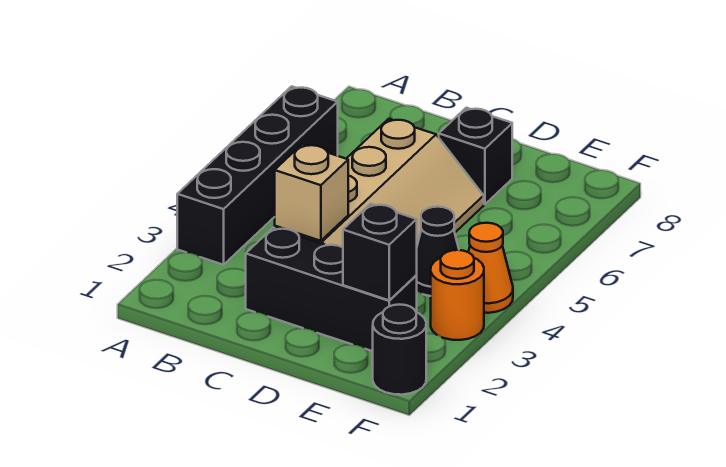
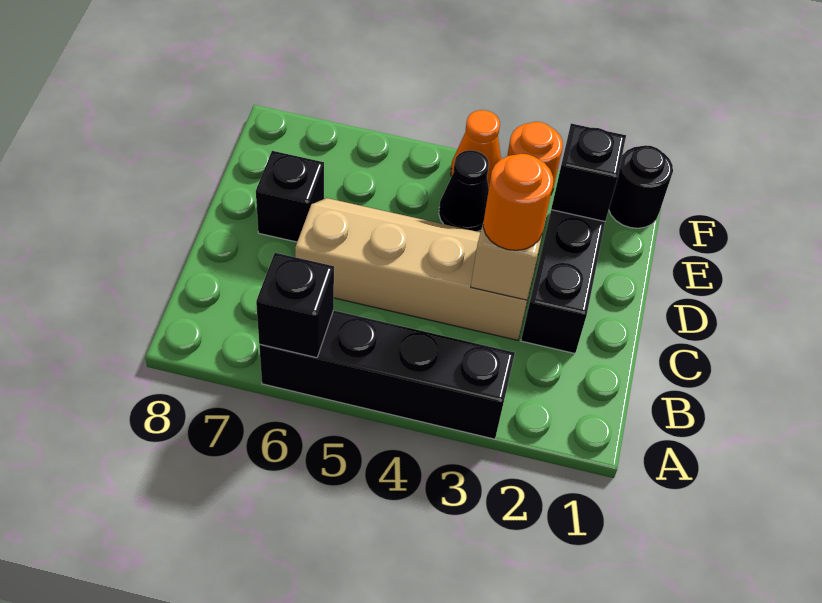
none -> black 1x1 brick [256,253,334,358]
none -> orange 1x1 round brick [483,154,553,250]

